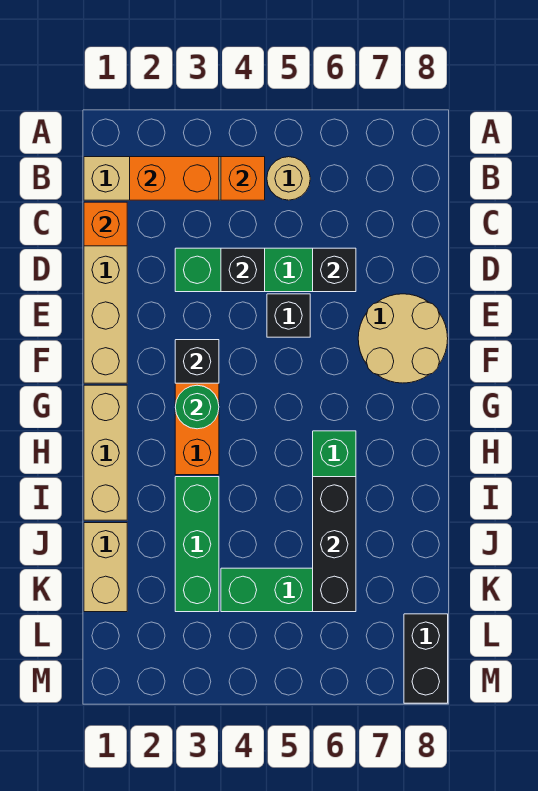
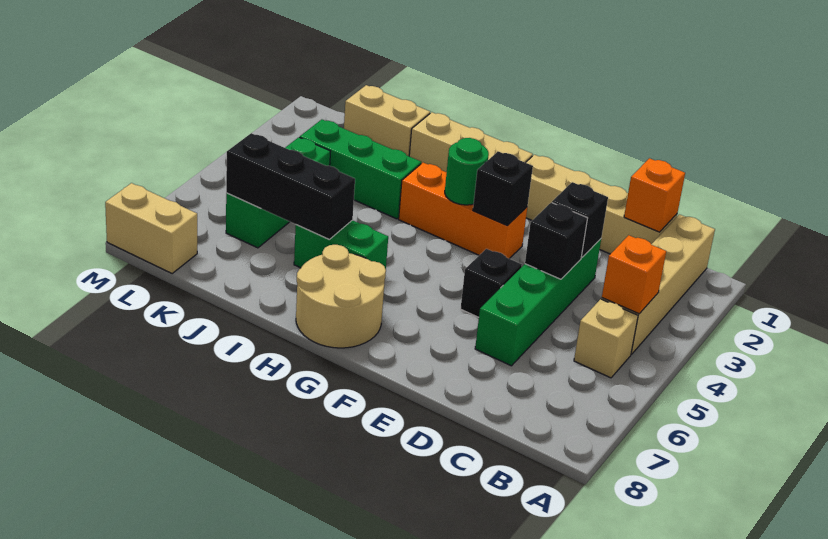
orange 1x2 brick [130,157,219,200] -> none
tan 1x1 round brick [267,157,310,200] -> tan 1x1 brick [574,299,638,378]
black 1x1 brick [313,248,356,292] -> black 1x1 brick moved to [552,182,608,258]
tan 2x2 round brick [358,294,448,383] -> tan 2x2 round brick moved to [296,245,386,348]
black 1x2 brick [404,614,448,703] -> tan 1x2 brick [105,183,197,273]

